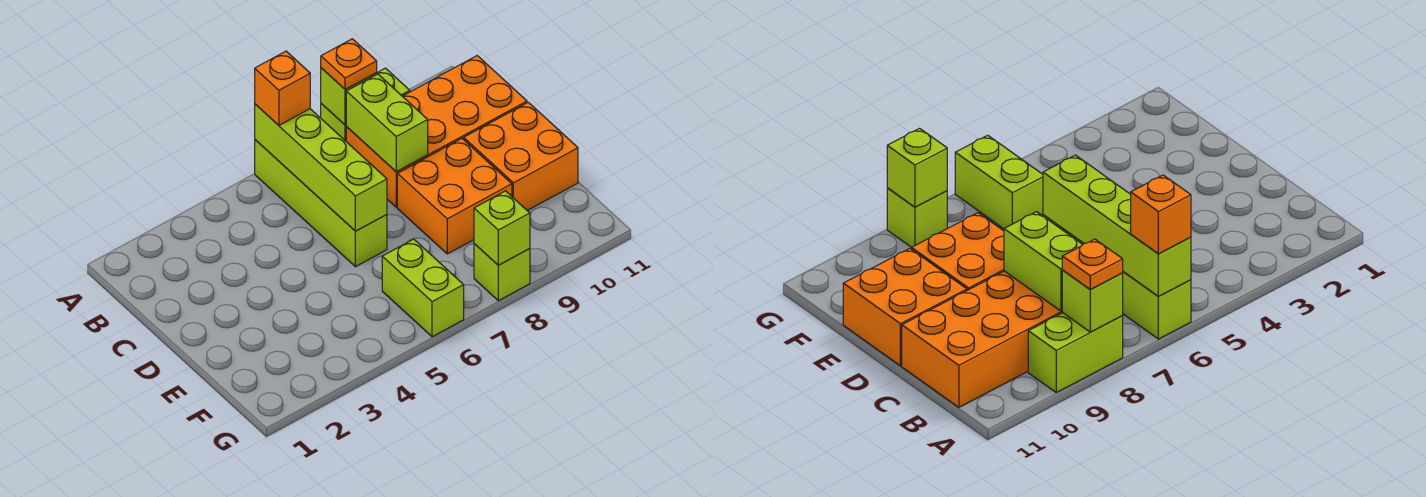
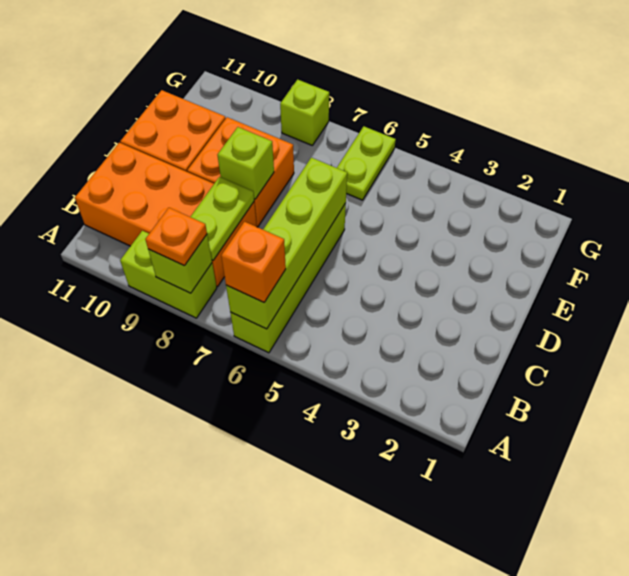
lime 1x2 brick [346,74,428,172] -> lime 1x2 plate [191,177,254,261]
lime 1x2 brick [382,239,464,337] -> lime 1x2 plate [337,126,396,200]
lime 1x1 brick [474,191,530,265] -> lime 1x1 brick moved to [218,127,274,199]

